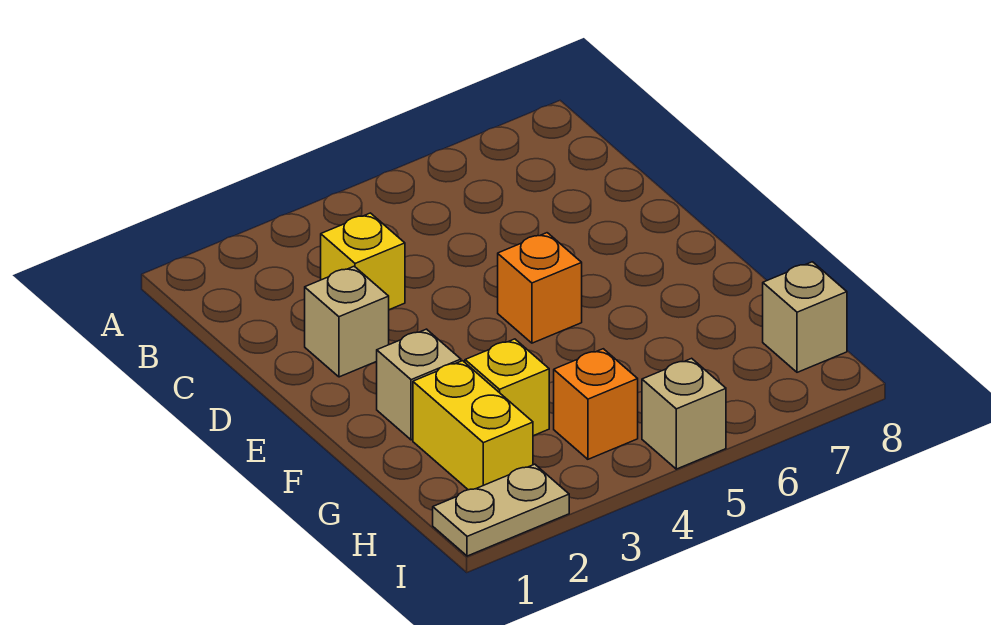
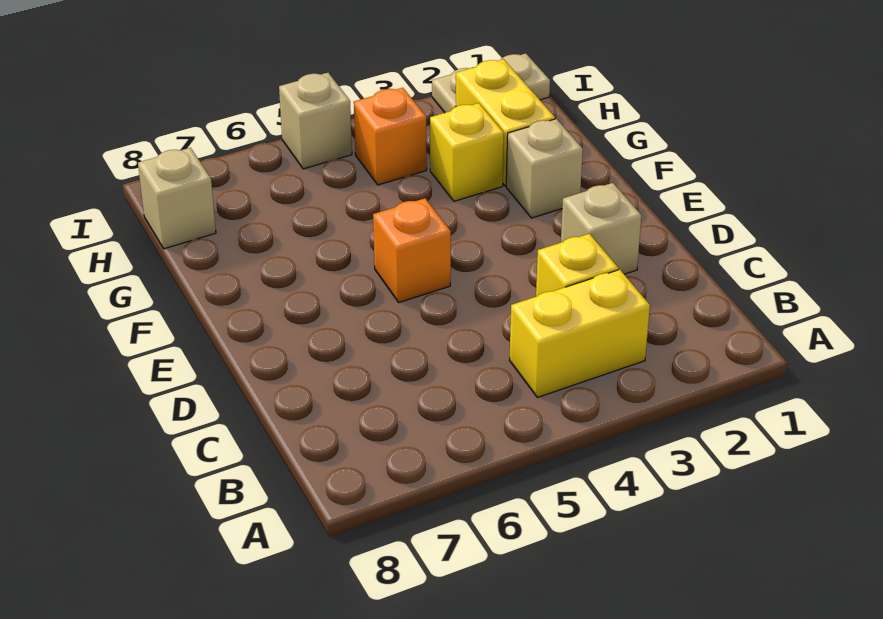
none -> yellow 1x2 brick [510,270,650,397]

